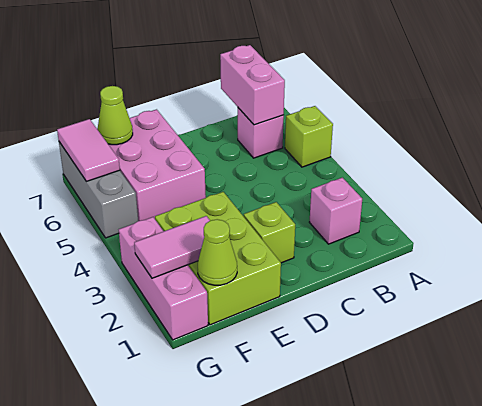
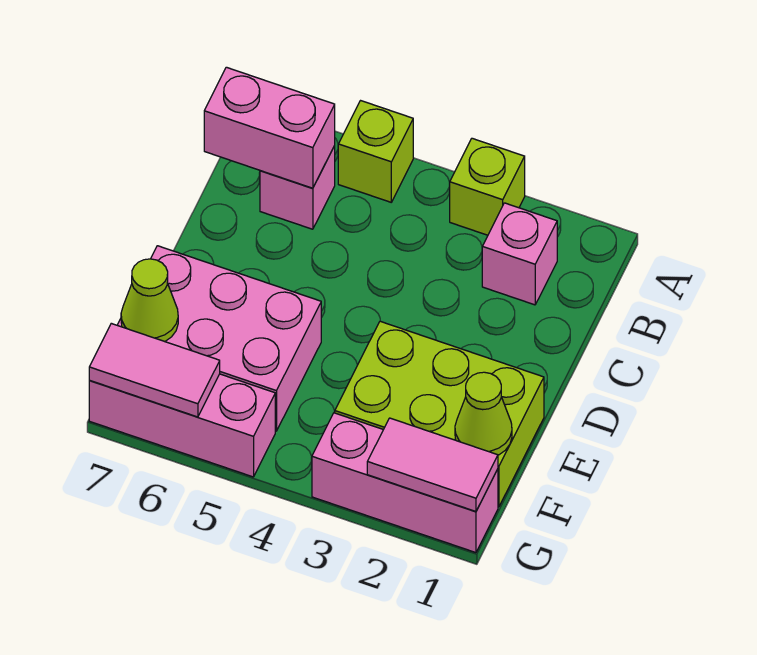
lime 1x1 brick [244,202,295,263] -> lime 1x1 brick moved to [450,138,525,235]
pink 1x2 tile [134,216,210,278] -> pink 1x2 tile turned to [367,418,498,511]
grey 1x3 brick [59,142,138,238] -> pink 1x3 brick [89,374,275,477]

